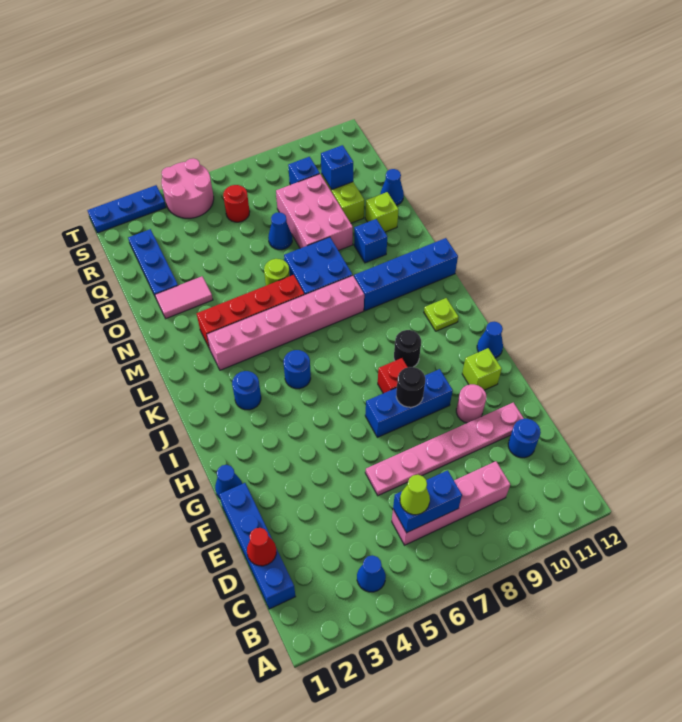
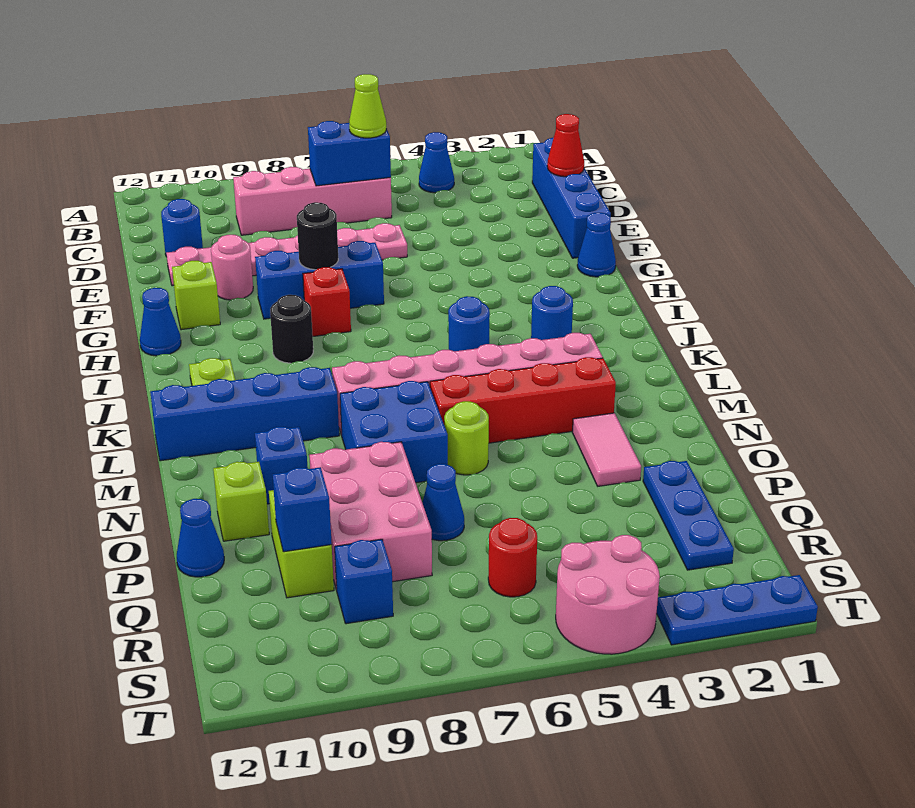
pink 1x2 tile [155,276,213,319] -> pink 1x2 tile turned to [572,413,641,486]

